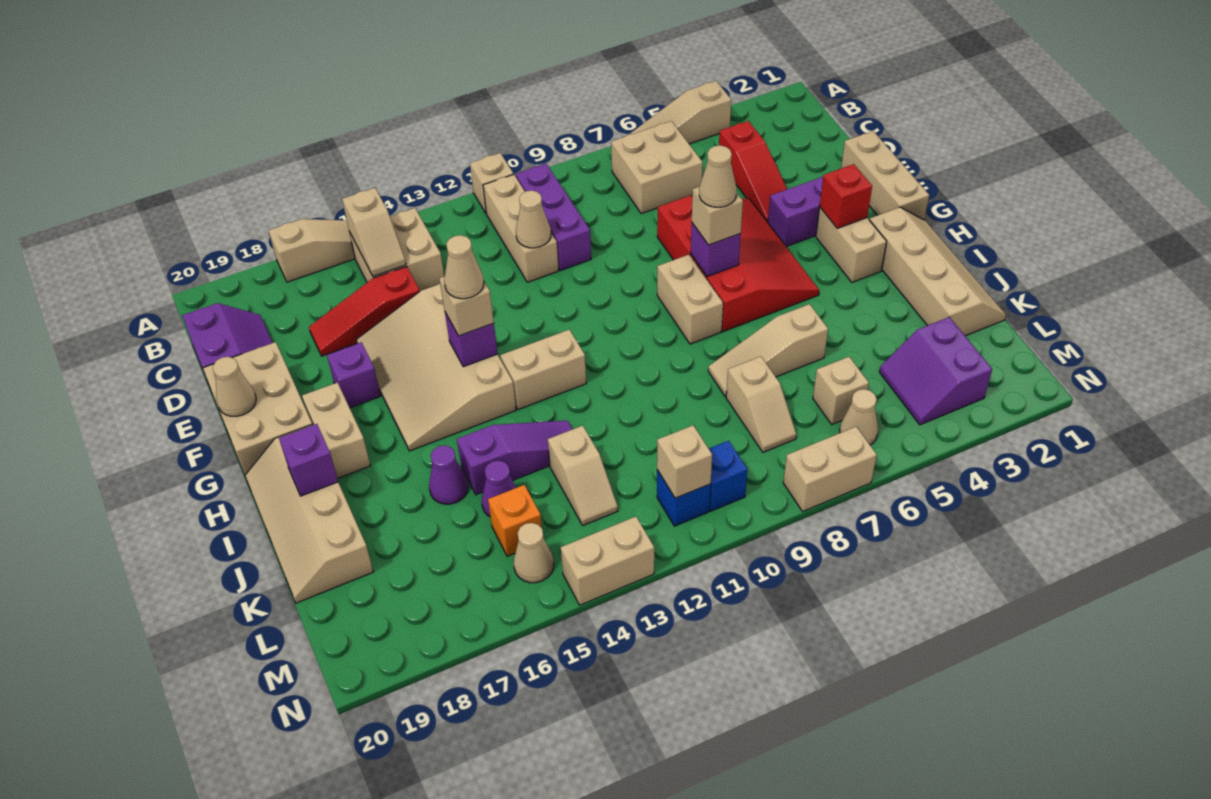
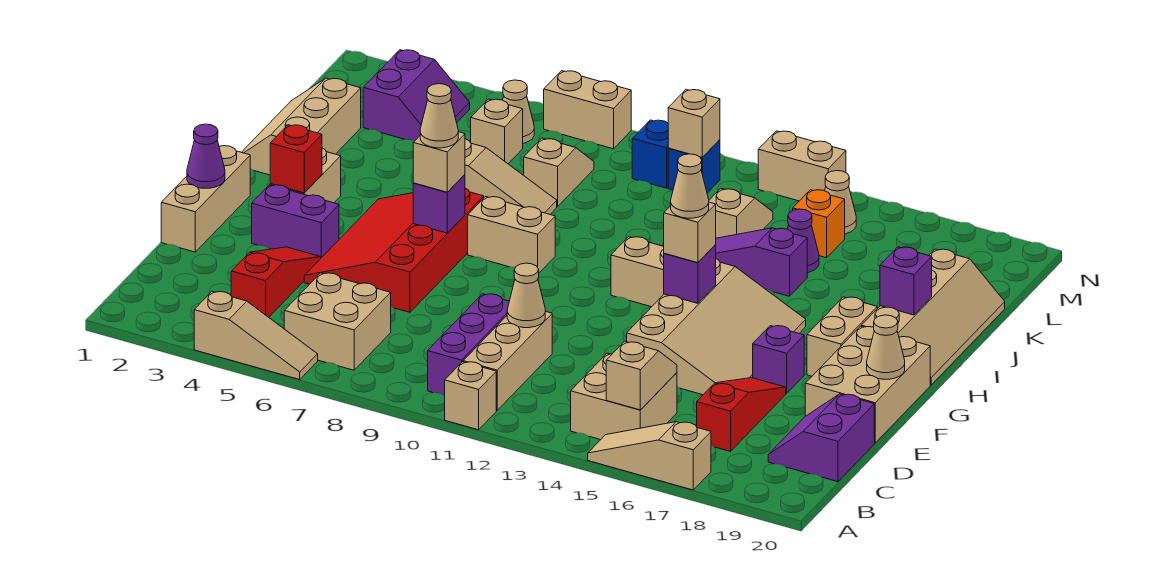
red 1x3 slope [309,267,420,356] -> red 1x3 slope turned to [697,378,786,451]
tan 1x2 brick [657,255,723,344] -> tan 1x2 brick turned to [468,197,555,273]
tan 2x4 slope [870,207,1006,336] -> tan 2x3 slope [242,78,361,175]
purple 1x1 cone [429,445,468,504] -> purple 1x1 cone moved to [187,124,225,188]

